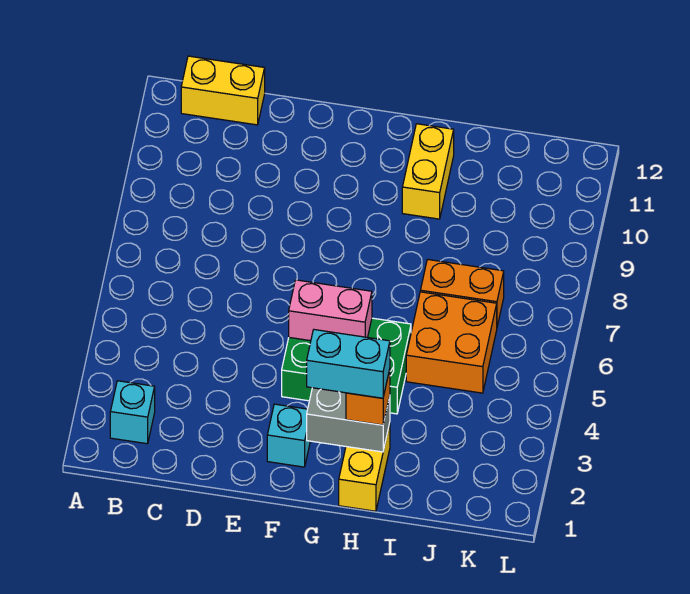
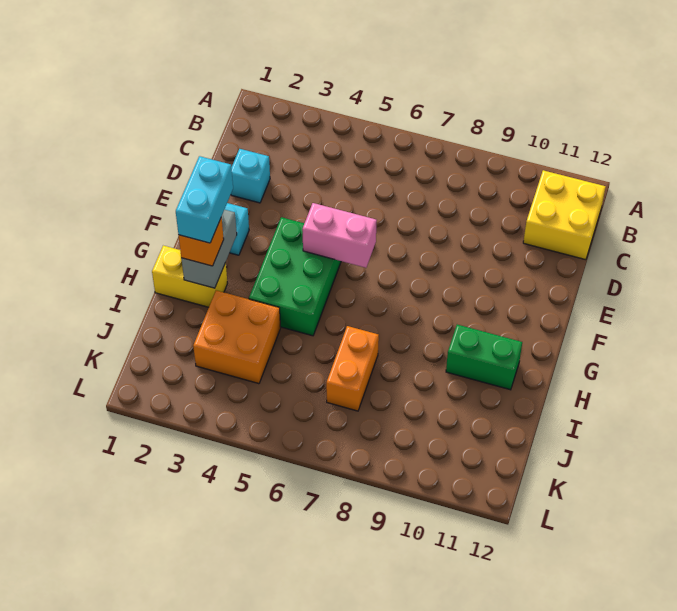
cyan 1x1 brick [110,381,155,444] -> cyan 1x1 brick moved to [231,149,270,203]
yellow 1x2 brick [181,56,265,125] -> yellow 2x2 brick [523,170,606,260]
pink 1x2 brick [289,280,372,341] -> pink 1x2 brick turned to [302,203,377,268]
yellow 1x2 brick [402,124,454,219] -> green 1x2 brick [446,325,522,390]
orange 2x2 brick [406,292,497,393] -> orange 2x2 brick moved to [193,290,281,384]

